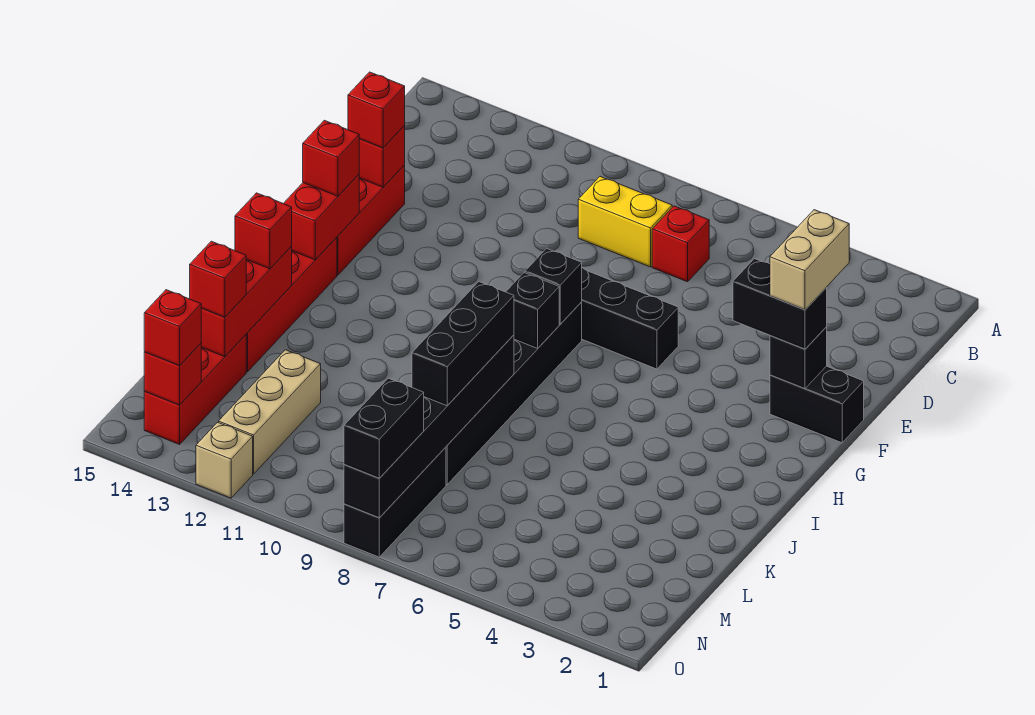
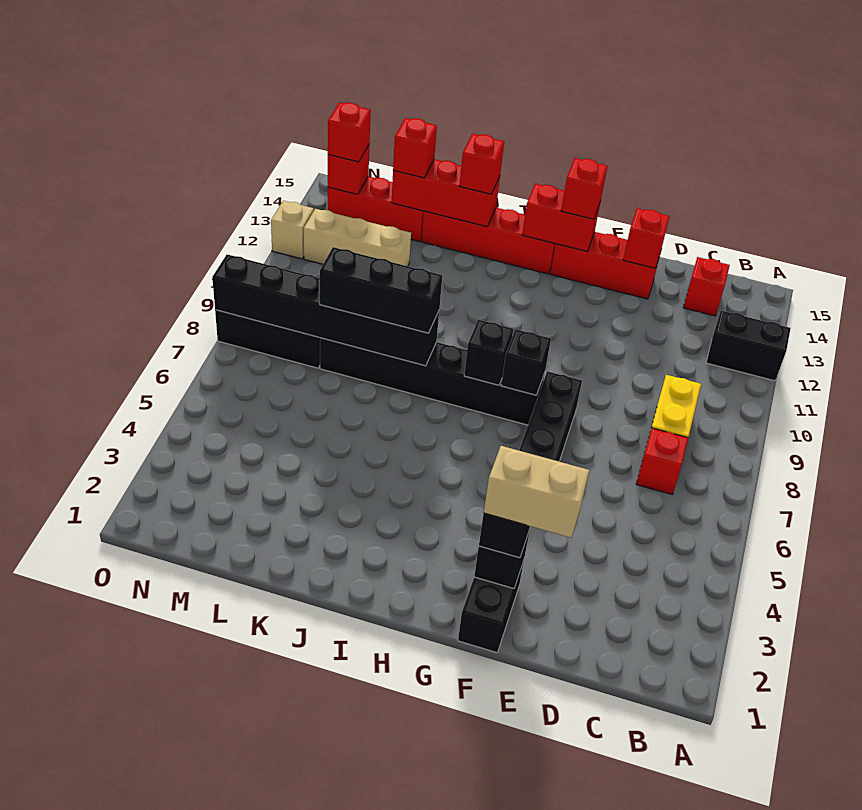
red 1x1 brick [348,72,405,148] -> red 1x1 brick moved to [683,257,730,316]
black 1x2 brick [344,378,424,478] -> black 1x2 brick moved to [706,311,791,381]

